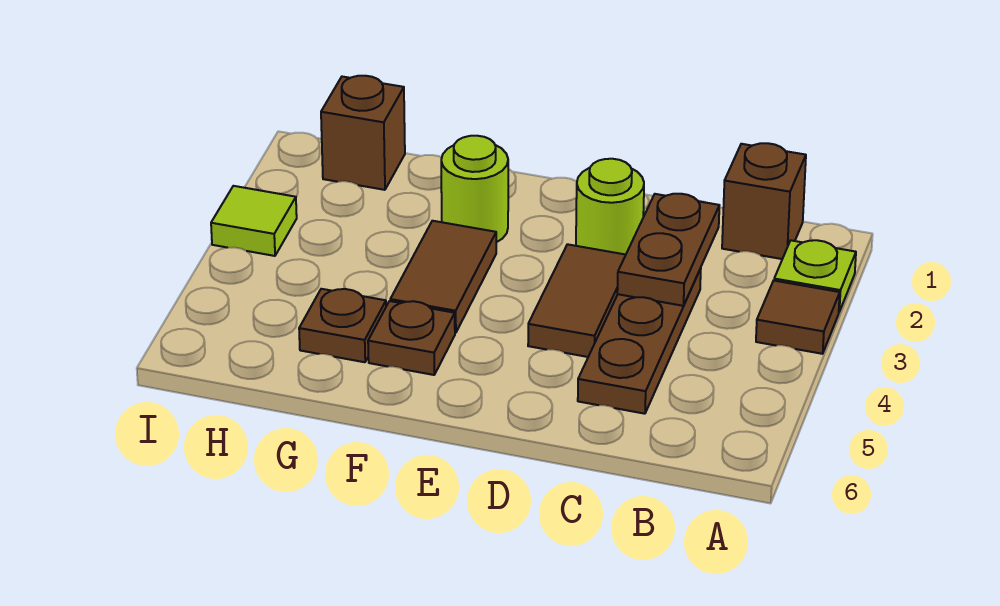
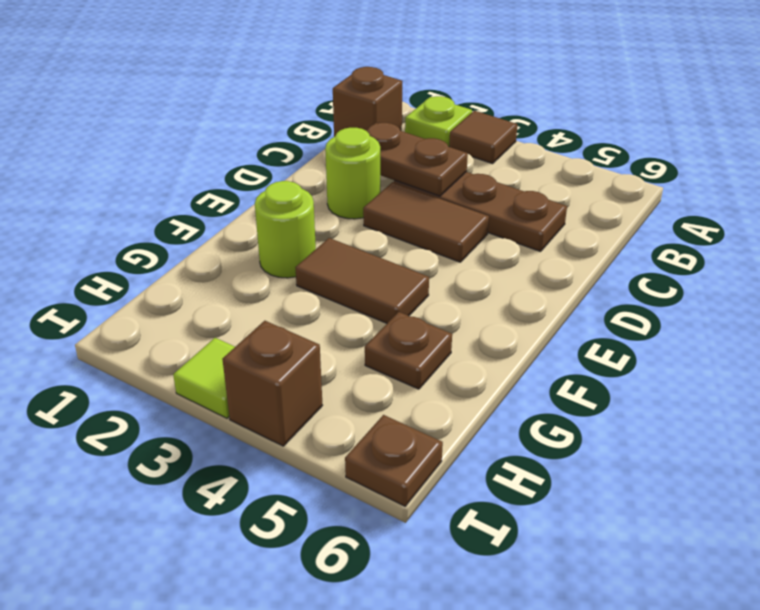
brown 1x1 plate [368,301,455,375] -> brown 1x1 plate moved to [345,415,443,506]
brown 1x1 brick [321,76,405,190] -> brown 1x1 brick moved to [222,321,323,446]

